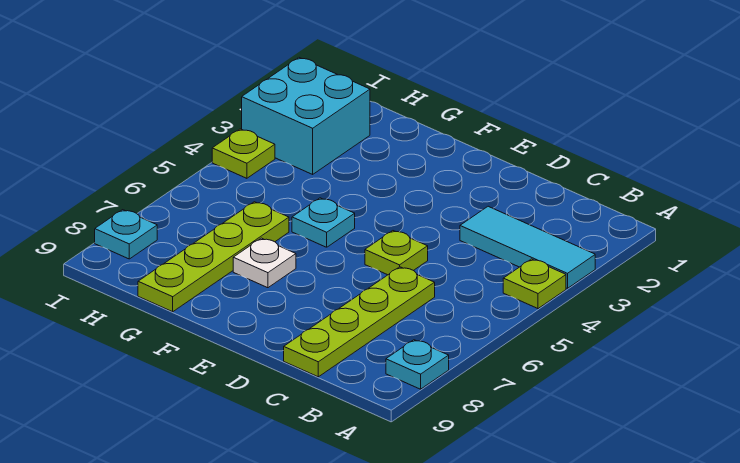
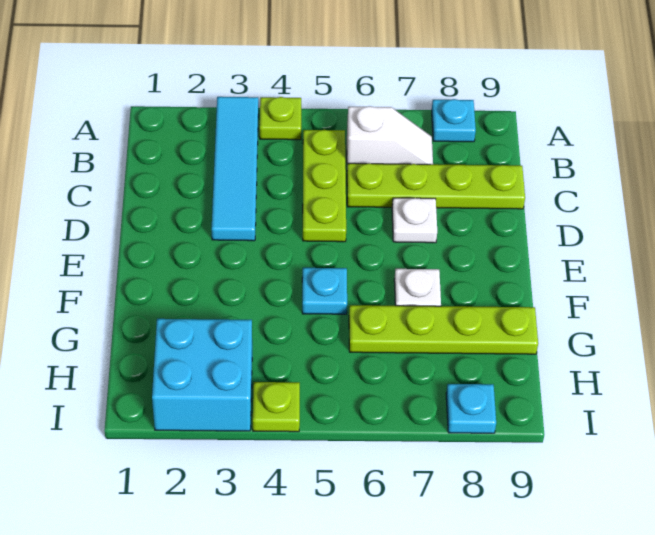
cyan 1x3 tile [460,206,595,288] -> cyan 1x4 tile [212,97,258,241]
none -> white 1x2 slope [347,106,433,164]
lime 1x1 plate [365,231,428,275] -> lime 1x3 plate [303,130,346,242]
none -> white 1x1 plate [392,198,437,243]

